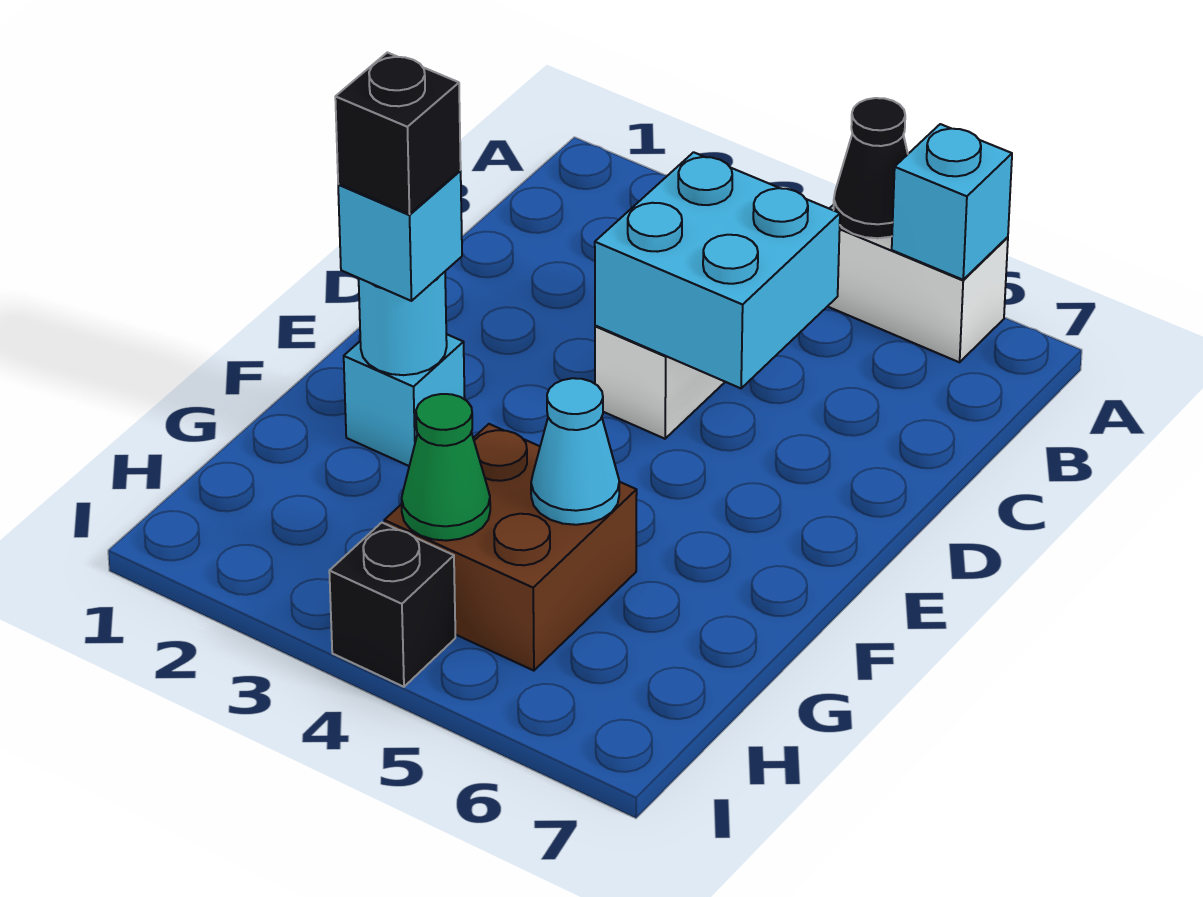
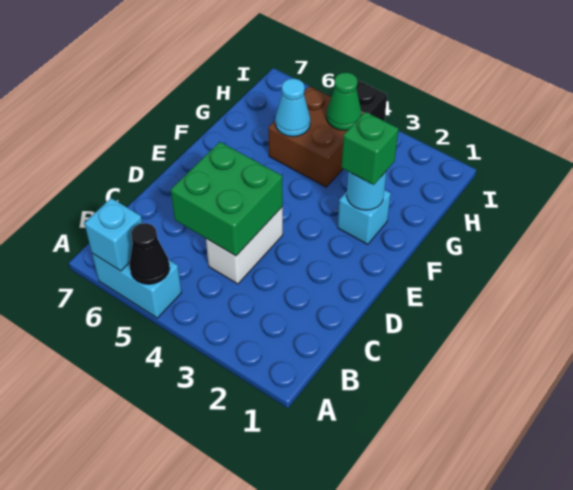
white 1x2 brick [827,205,1008,362] -> cyan 1x2 brick [92,253,182,318]
cyan 2x2 brick [595,152,840,388] -> green 2x2 brick [171,142,283,256]
cyan 1x1 brick [338,171,462,301] -> green 1x1 brick [342,112,399,185]
black 1x1 brick [335,53,461,214] -> none

